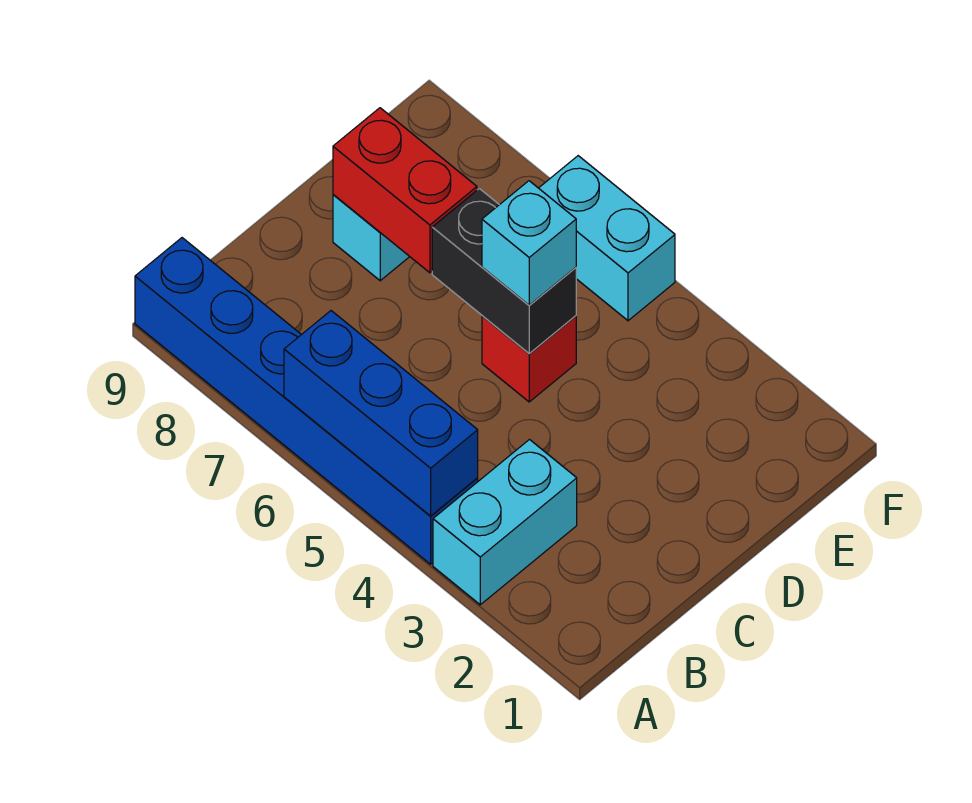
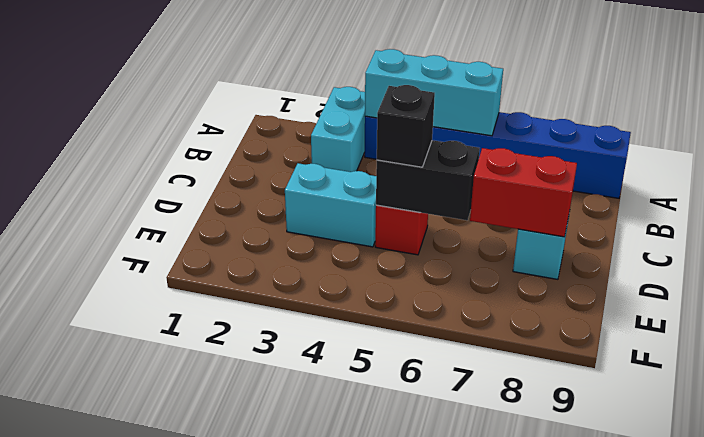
blue 1x3 brick [284,311,478,516] -> cyan 1x3 brick [365,49,503,136]
cyan 1x1 brick [482,181,576,305] -> black 1x1 brick [376,85,435,167]
cyan 1x2 brick [539,156,675,321] -> cyan 1x2 brick moved to [285,163,376,247]

